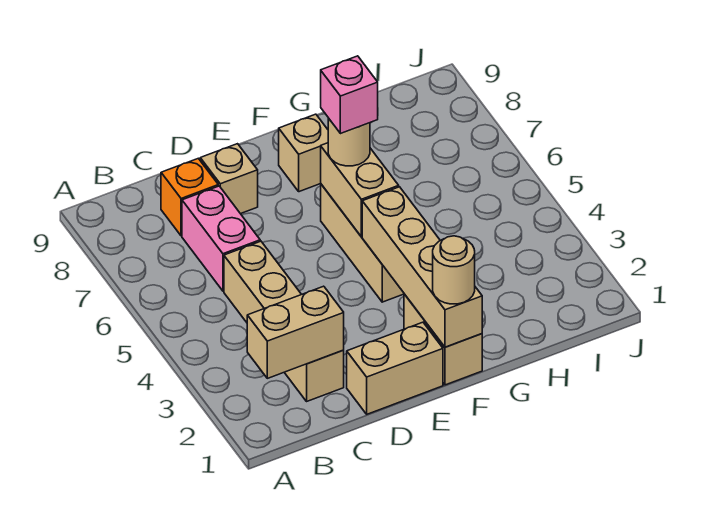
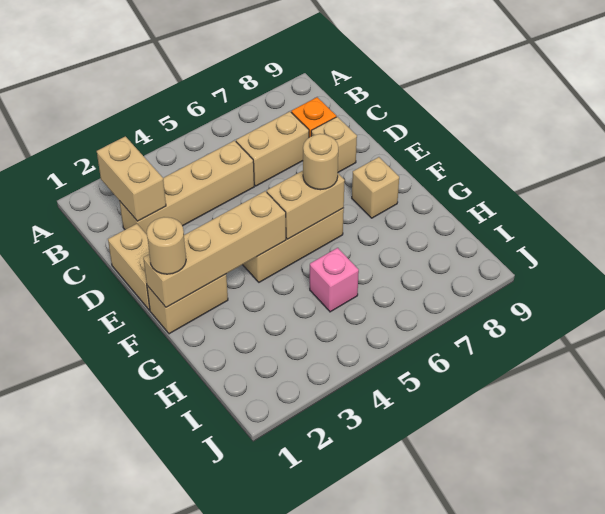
pink 1x2 brick [182,186,260,291] -> tan 1x2 brick [236,112,309,186]
pink 1x1 brick [321,56,378,134] -> pink 1x1 brick moved to [310,248,359,312]

